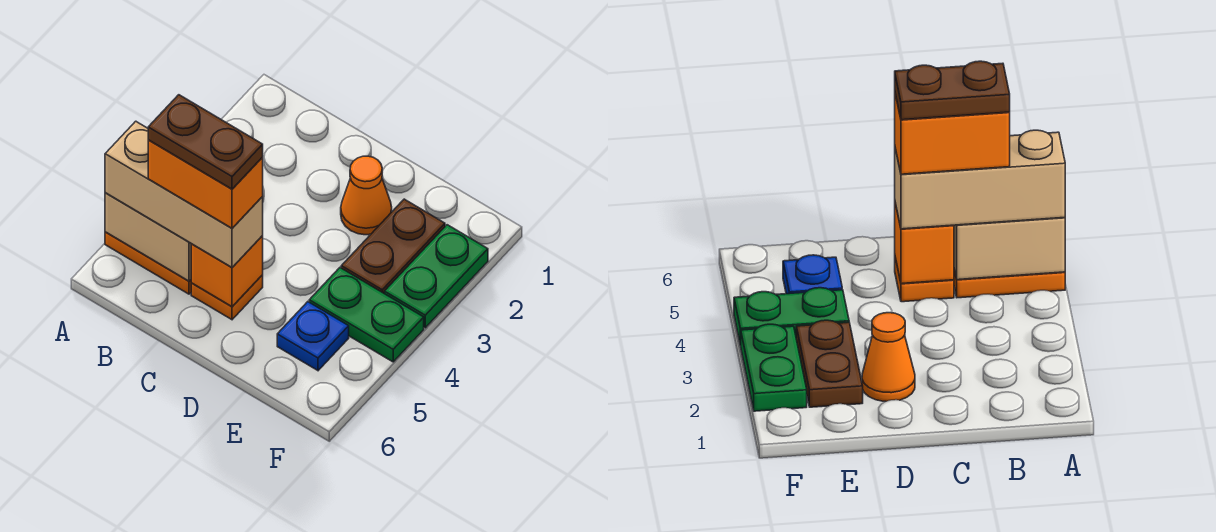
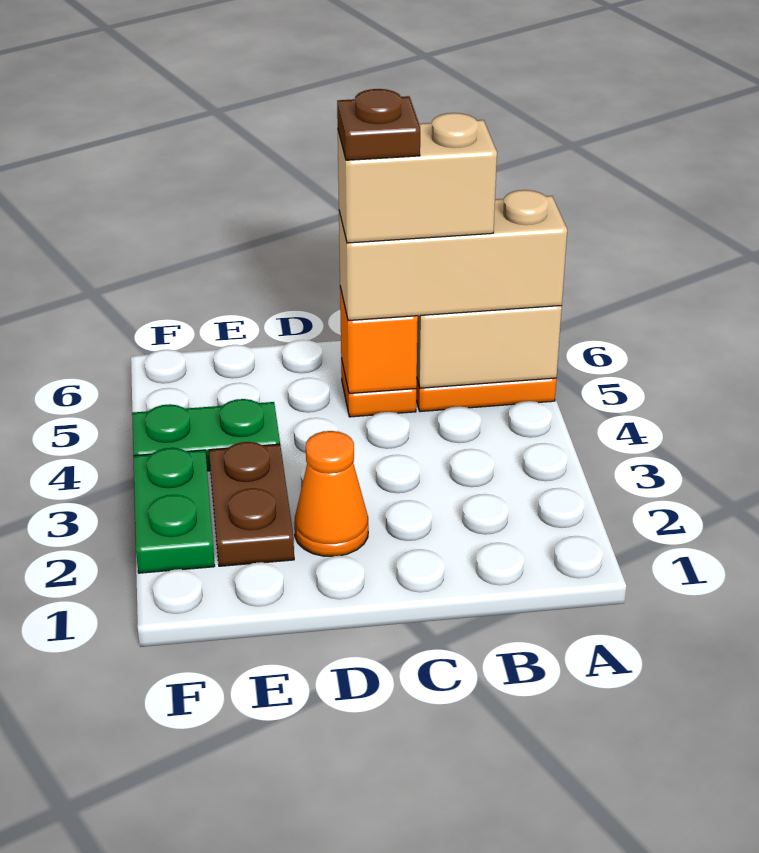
orange 1x2 brick [148,140,263,228] -> tan 1x2 brick [338,113,497,243]
brown 1x2 plate [148,95,263,189] -> brown 1x1 plate [337,89,420,160]
blue 1x1 plate [277,302,349,371] -> none

